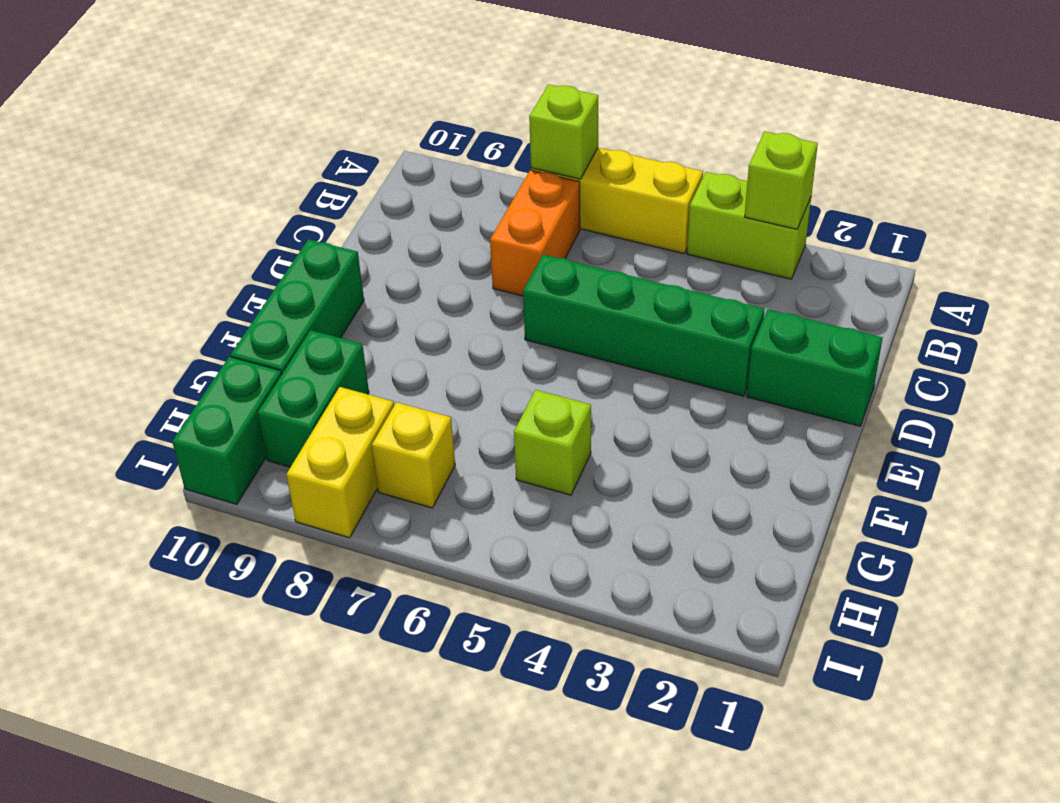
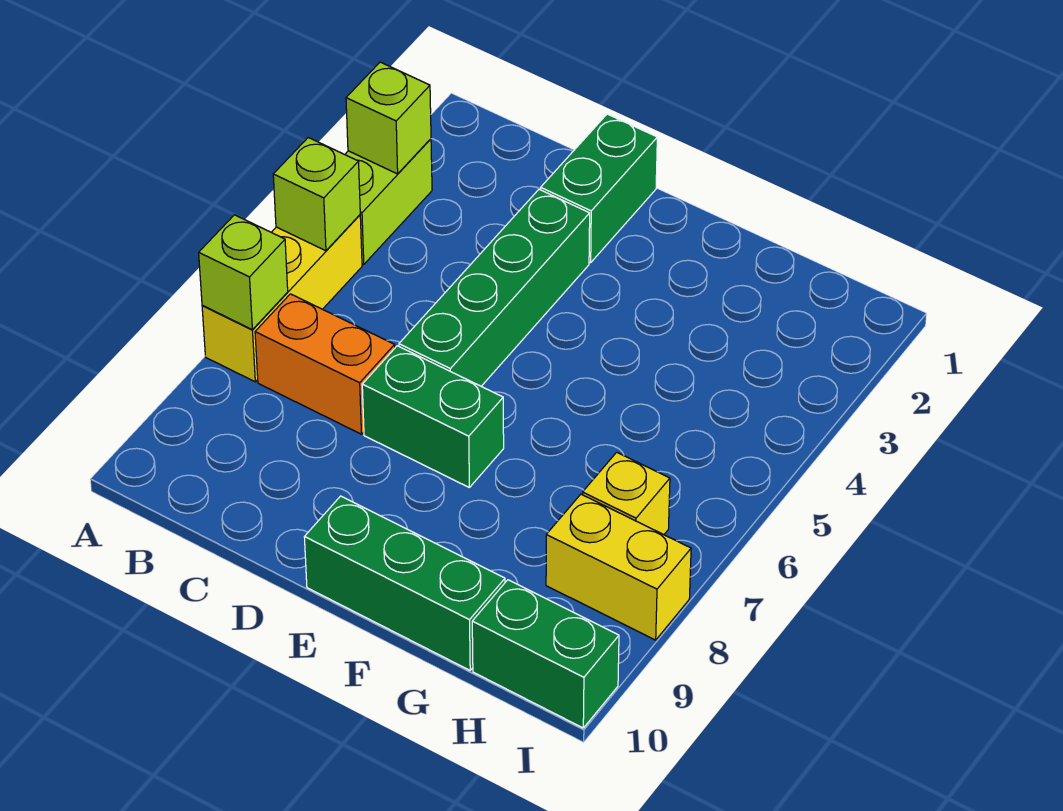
lime 1x1 brick [514,390,591,495] -> lime 1x1 brick moved to [273,138,360,251]
green 1x2 brick [258,330,369,467] -> green 1x2 brick moved to [362,346,504,487]

